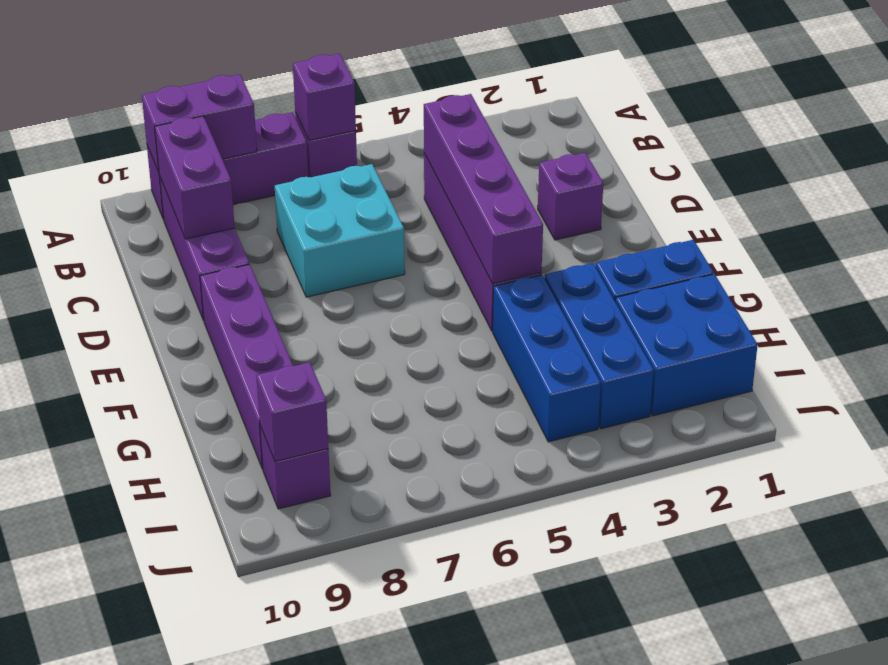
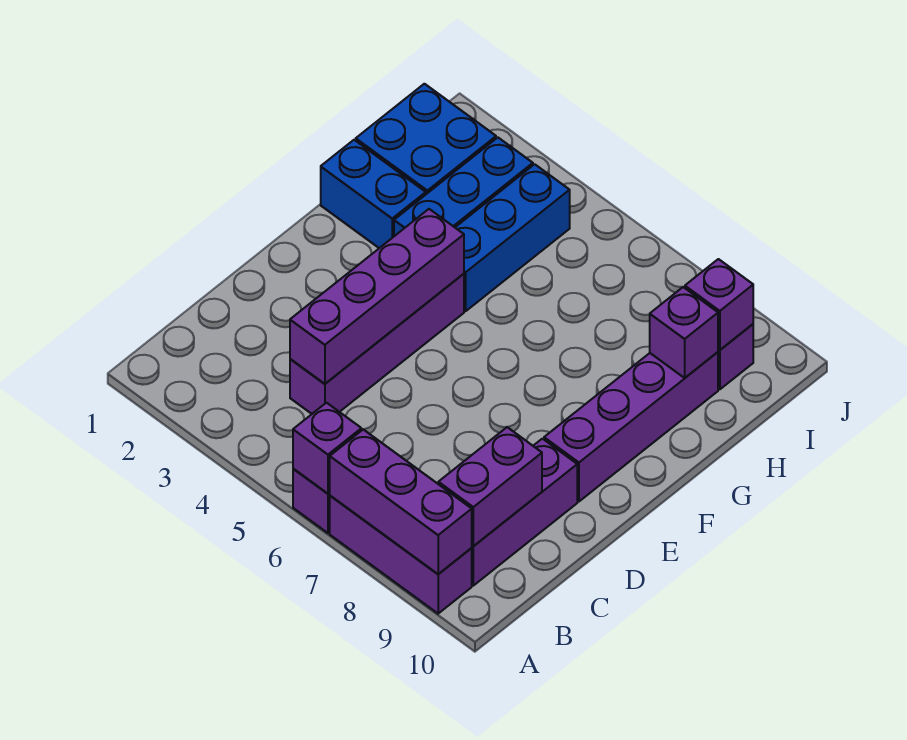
purple 1x2 brick [142,74,257,172] -> purple 1x3 brick [330,430,472,574]
cyan 2x2 brick [275,164,405,297] -> none
purple 1x1 brick [538,153,603,240] -> purple 1x1 brick moved to [650,287,718,378]

